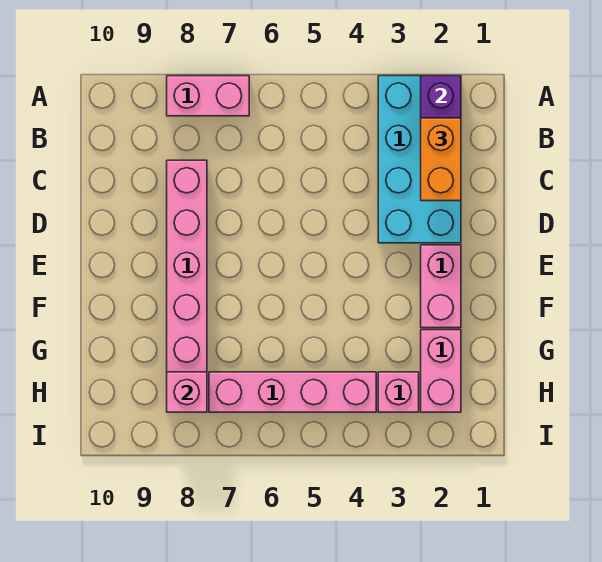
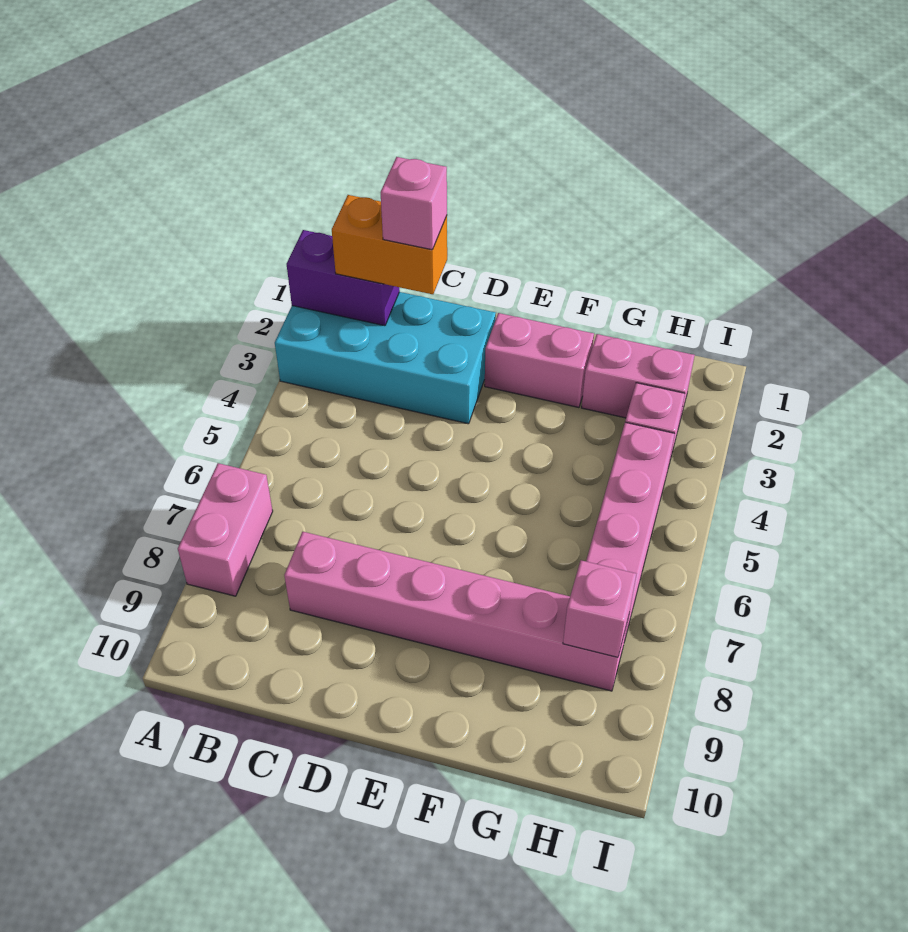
none -> pink 1x1 brick [381,157,447,250]

